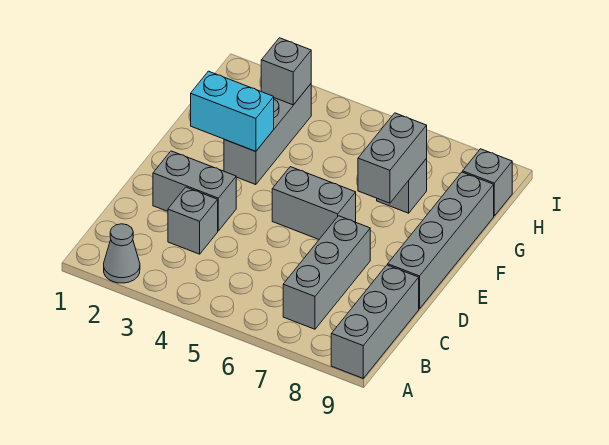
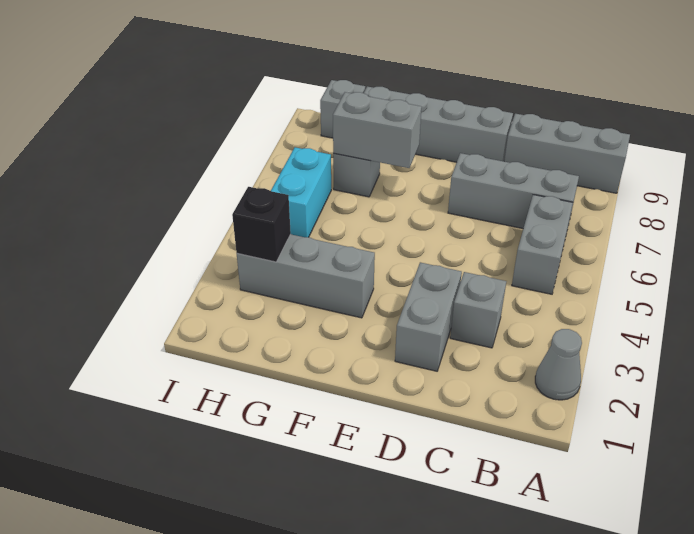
grey 1x2 brick [272,167,356,239] -> grey 1x2 brick moved to [512,195,573,294]
cyan 1x2 brick [191,71,274,151] -> cyan 1x2 brick moved to [271,147,331,237]
grey 1x1 brick [261,38,311,105] -> black 1x1 brick [232,187,291,262]

